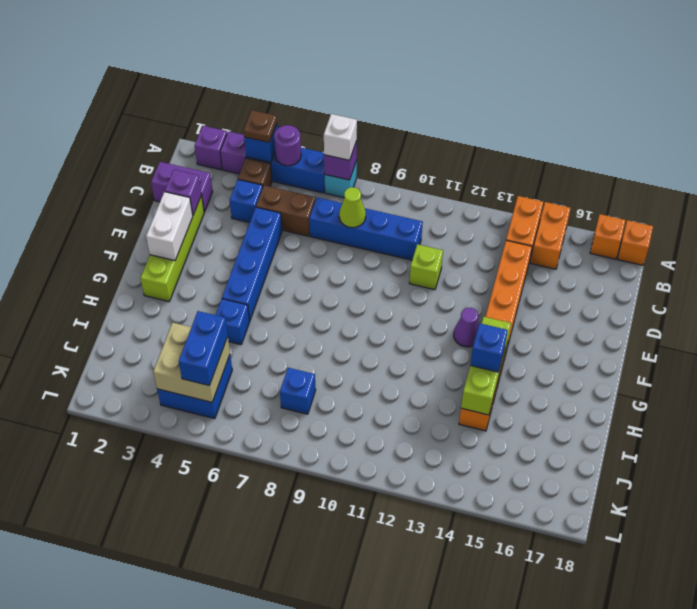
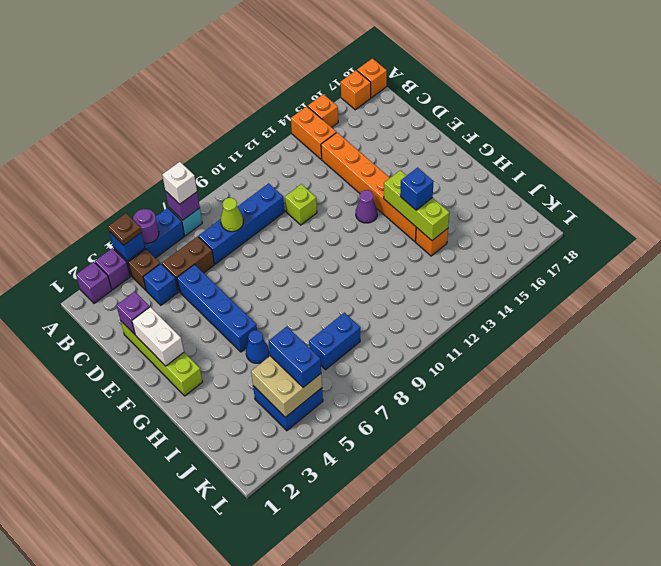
orange 1x2 brick [531,202,571,269] -> orange 1x1 brick [308,94,338,127]
purple 1x2 brick [151,162,213,212] -> none
blue 1x1 brick [216,299,250,345] -> blue 1x1 cone [246,330,269,363]
blue 1x1 brick [280,368,316,414] -> blue 1x2 brick [309,313,360,370]

